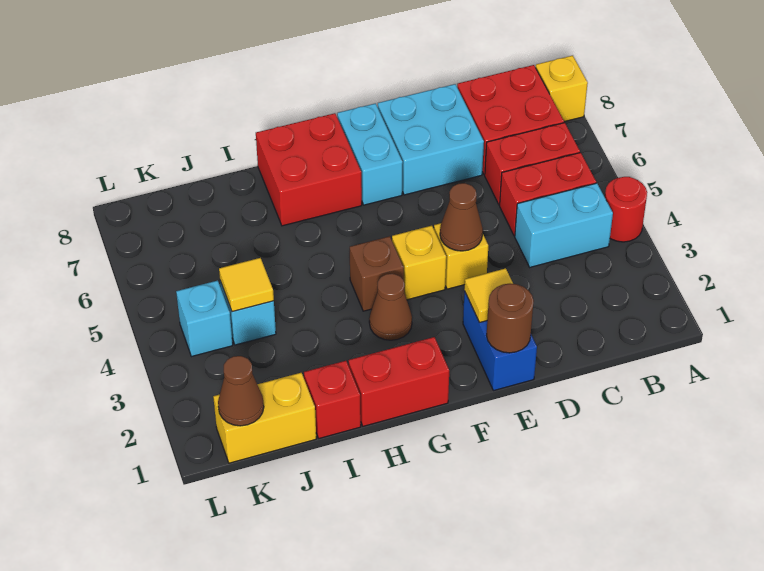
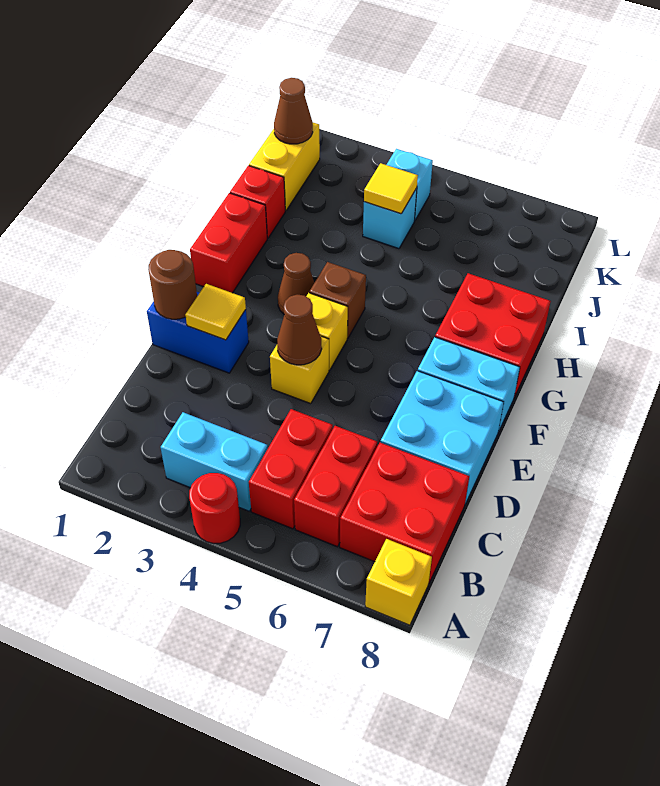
cyan 1x2 brick [515,183,613,267] -> cyan 1x2 brick turned to [161,412,268,511]

